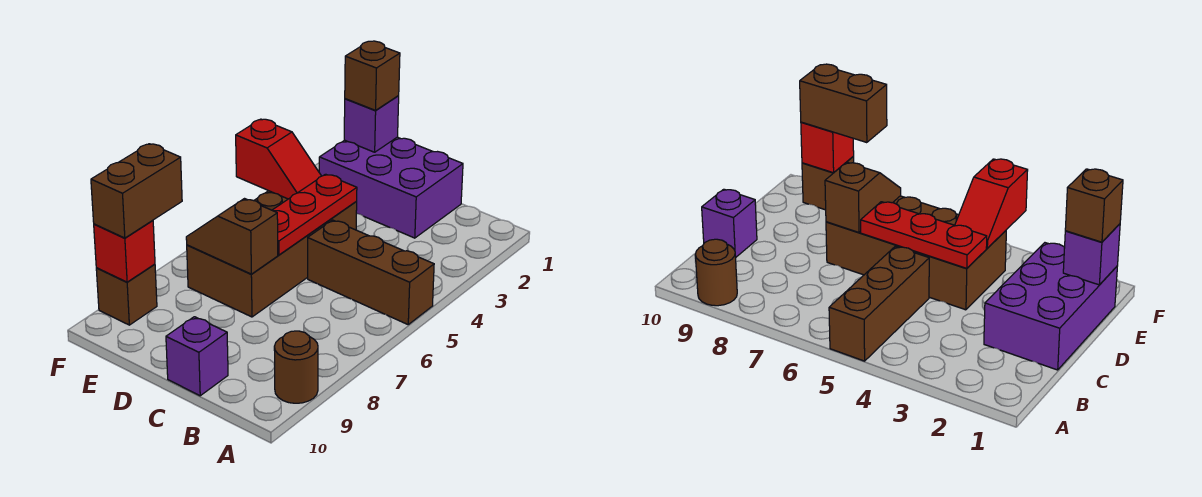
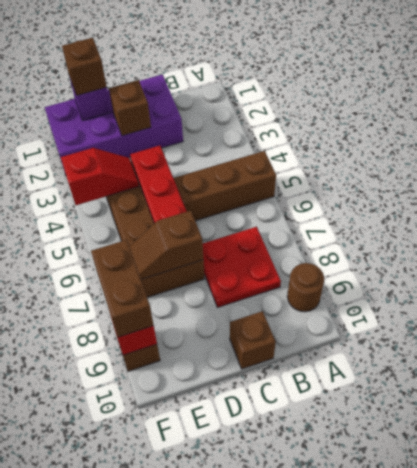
none -> red 2x2 plate [203,227,281,307]
purple 2x3 brick [319,137,463,238] -> purple 2x4 brick [45,74,183,175]
purple 1x1 brick [166,317,228,396] -> brown 1x1 brick [230,311,276,369]
none -> brown 1x1 brick [109,80,151,136]

